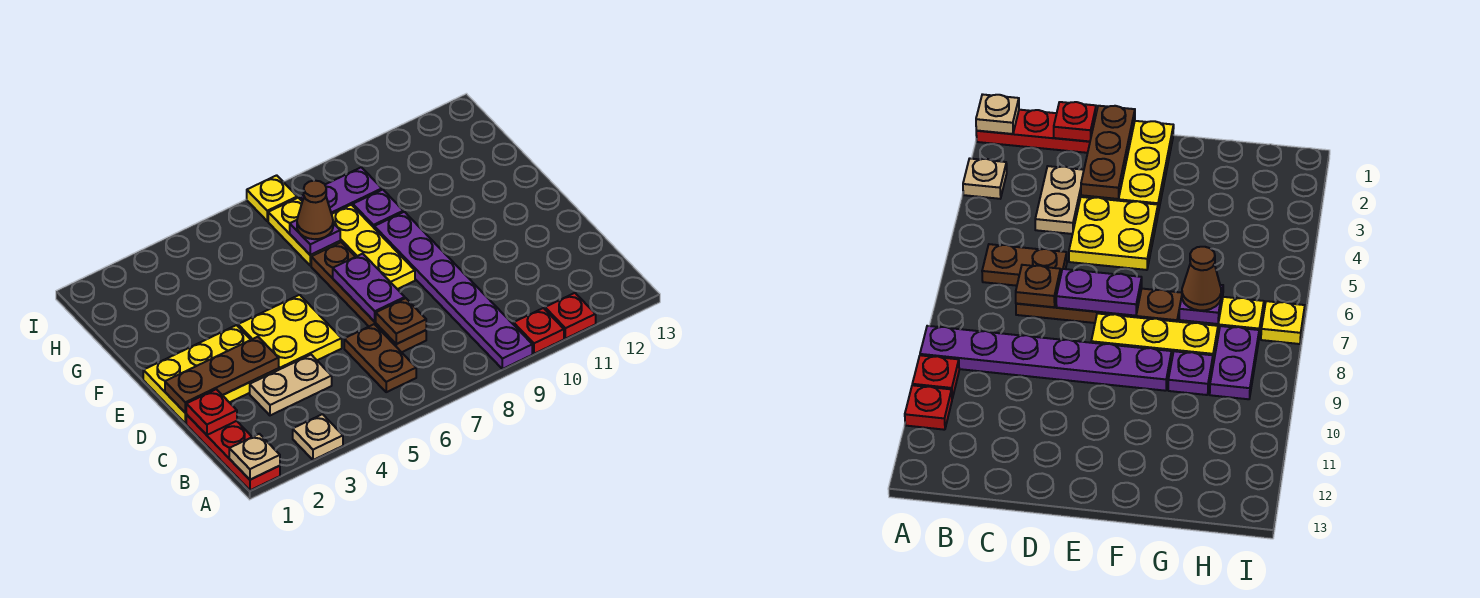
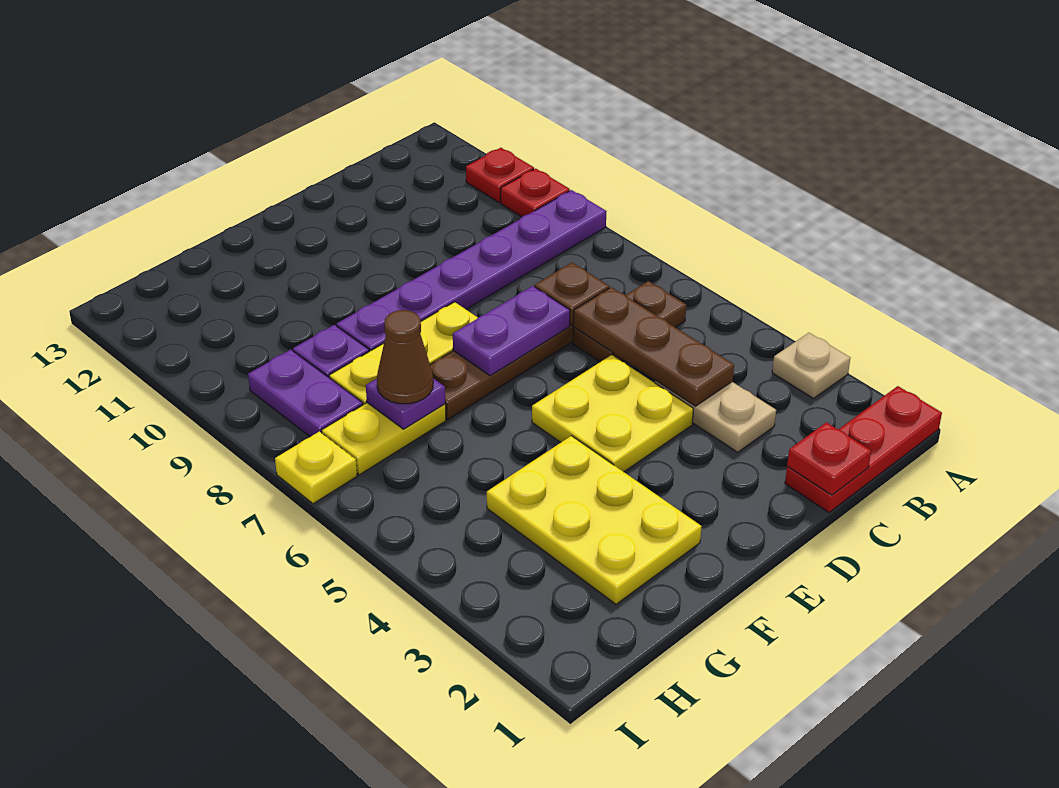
tan 1x1 plate [229,434,280,480] -> none
yellow 2x3 plate [143,325,279,424] -> yellow 2x3 plate moved to [487,436,702,604]
brown 1x3 plate [165,337,279,413] -> brown 1x3 plate moved to [573,287,734,406]

